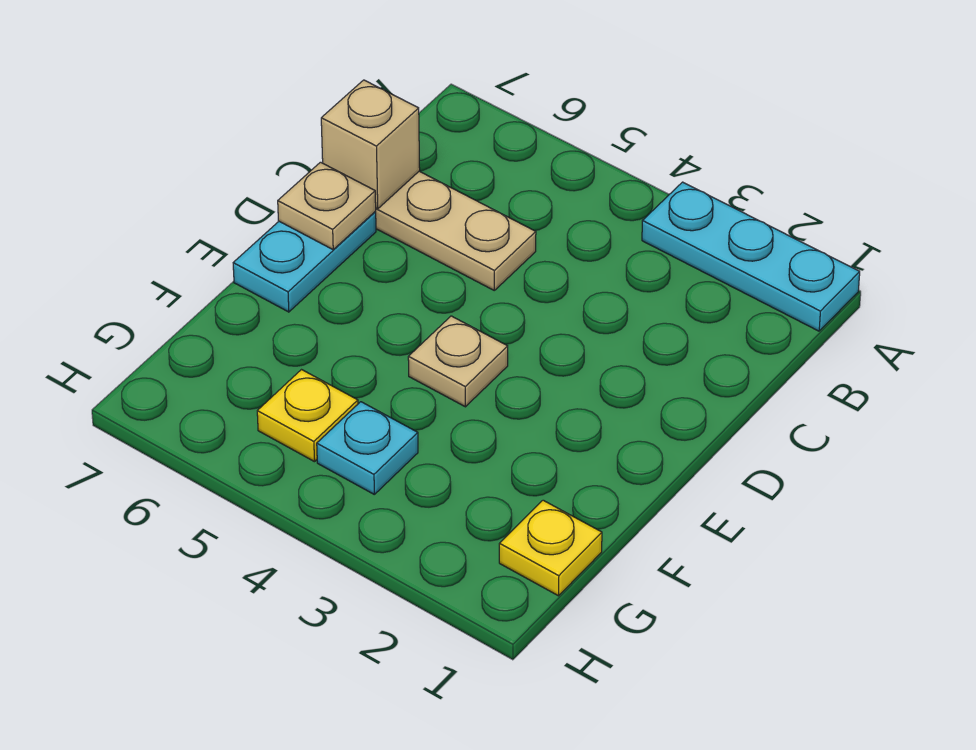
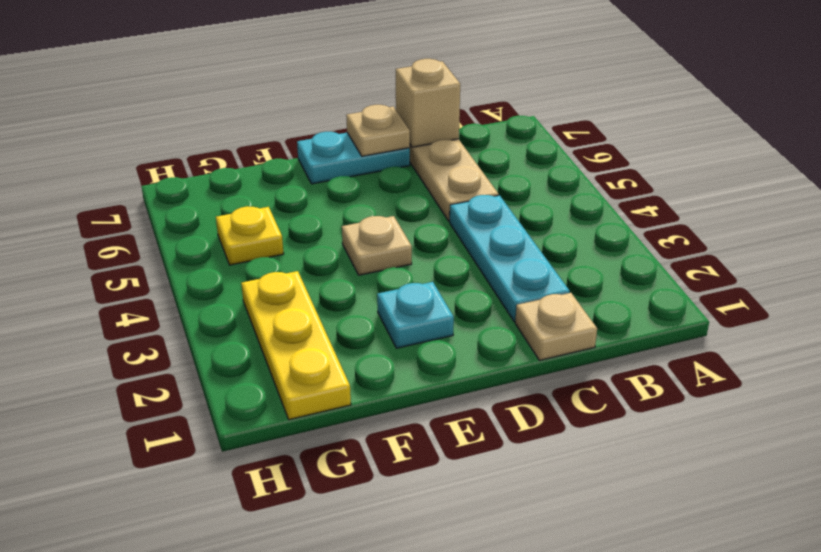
cyan 1x3 plate [642,182,860,331] -> cyan 1x3 plate moved to [450,195,570,322]
none -> tan 1x1 plate [515,293,597,360]
yellow 1x1 plate [499,500,602,596] -> yellow 1x3 plate [241,271,351,420]
cyan 1x1 plate [317,402,418,494] -> cyan 1x1 plate moved to [377,282,454,348]

